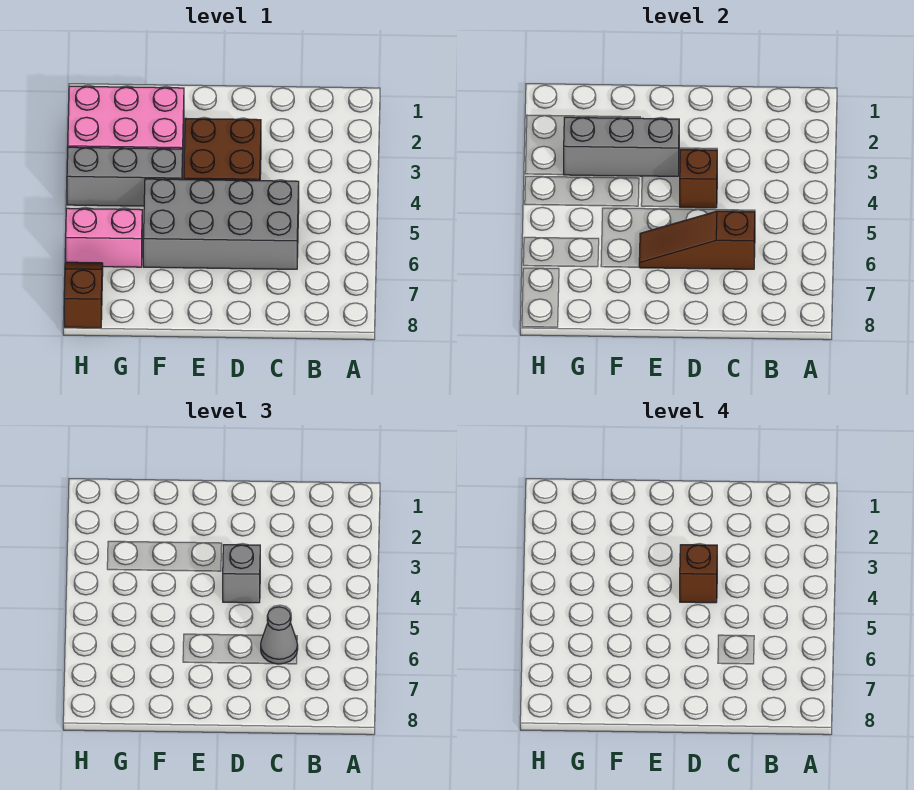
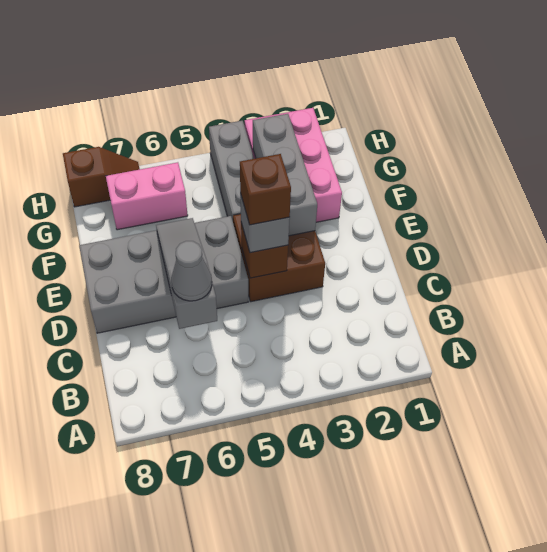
grey 2x4 brick [143,179,299,269] -> grey 2x4 brick turned to [79,216,248,333]
brown 1x3 slope [639,211,755,269] -> grey 1x3 slope [156,218,217,329]
pink 1x2 brick [66,208,142,267] -> pink 1x2 brick turned to [106,162,188,230]

